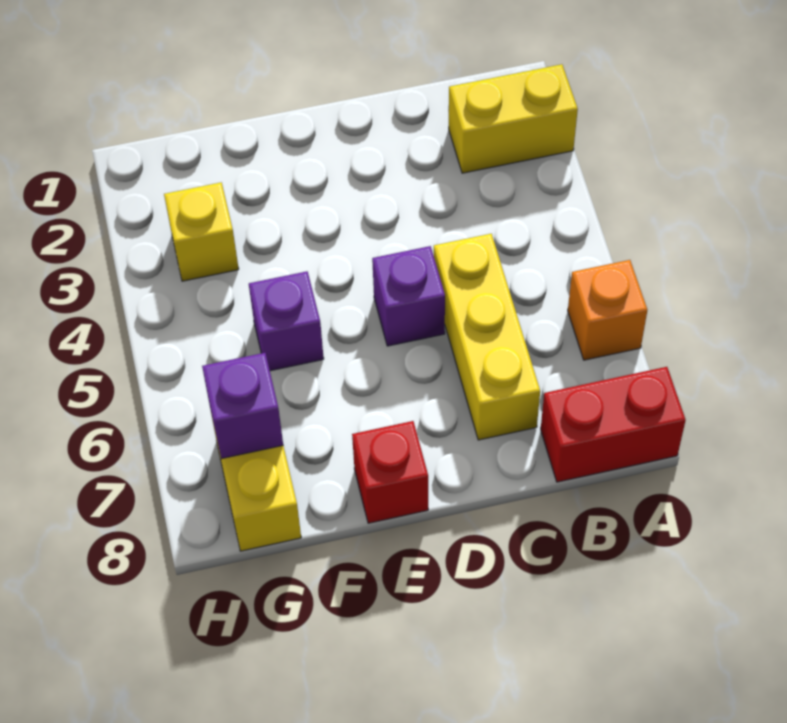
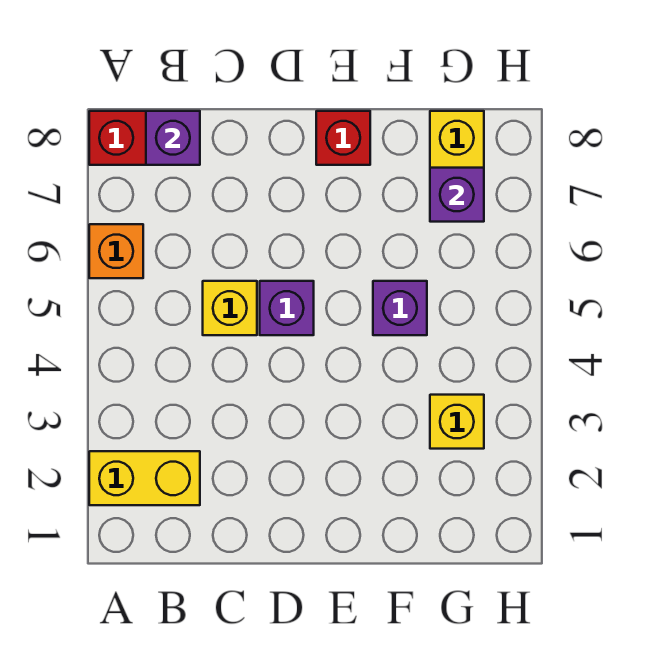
none -> purple 1x1 brick [146,111,200,165]
yellow 1x3 brick [434,234,540,440] -> yellow 1x1 brick [203,281,257,335]

